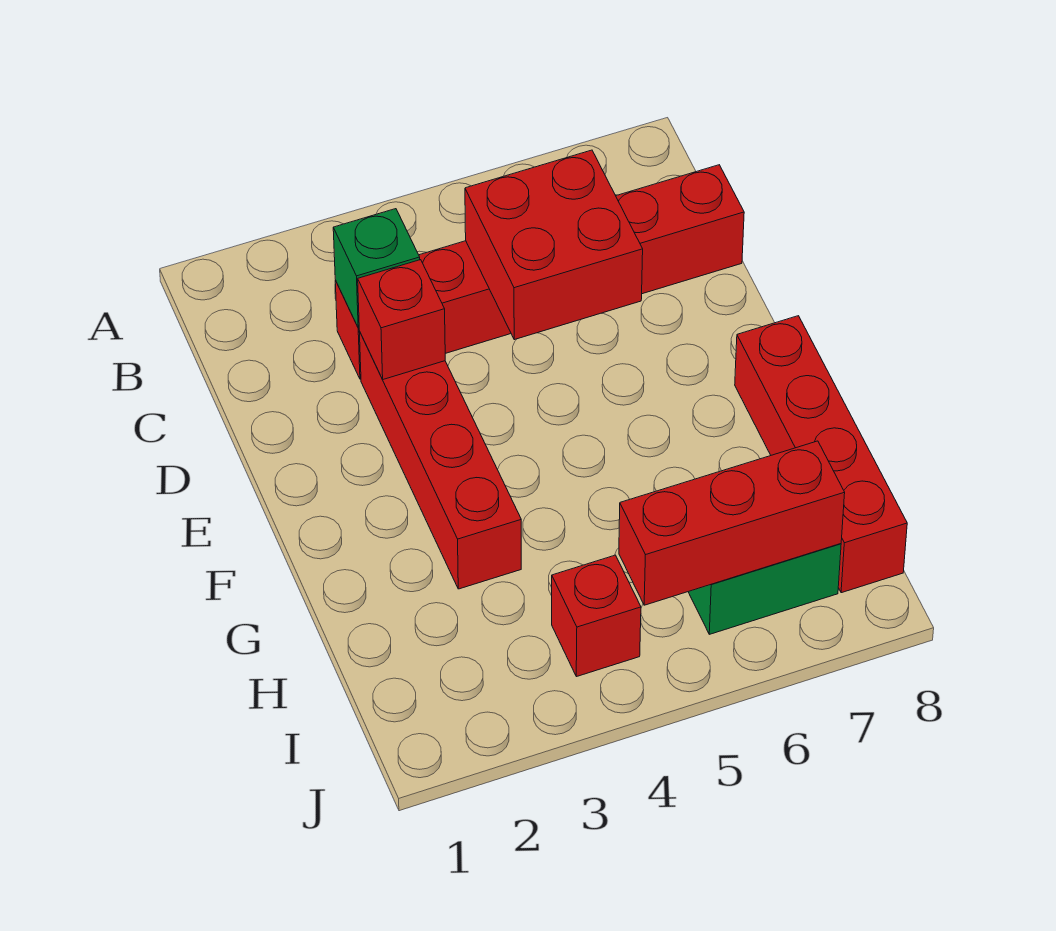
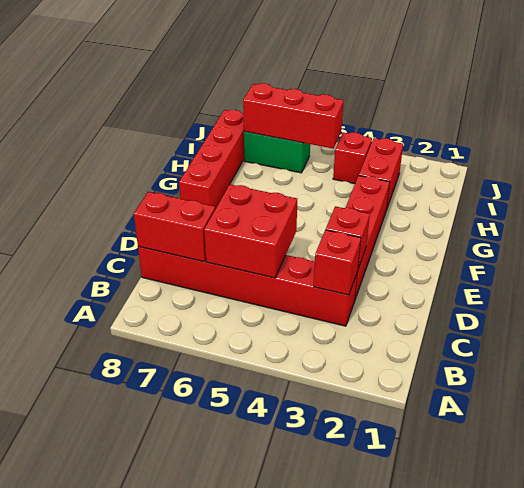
green 1x1 brick [333,209,420,328] -> red 1x1 brick [313,230,361,295]
none -> red 1x2 brick [134,192,215,262]
none -> red 1x2 brick [359,138,403,210]

